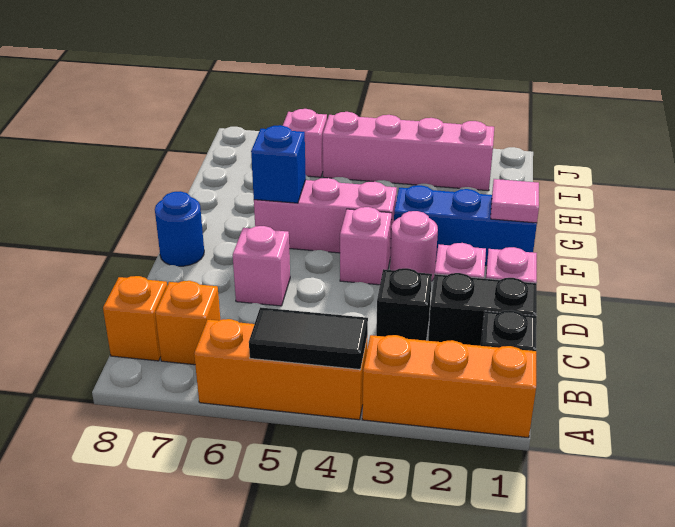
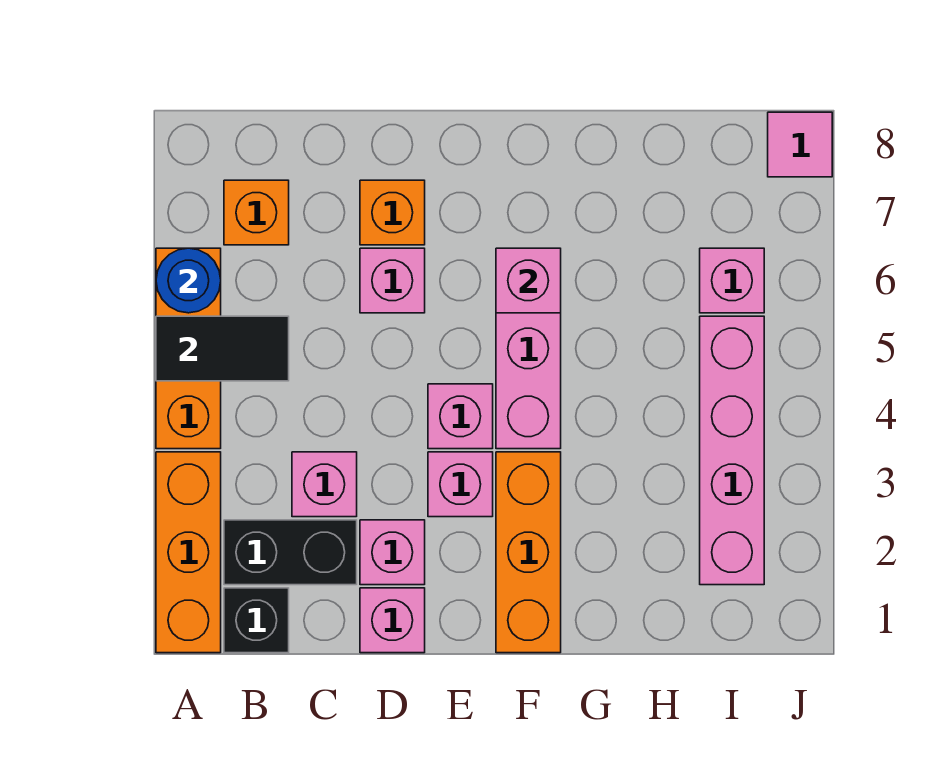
black 1x2 tile [249,307,368,370] -> black 1x2 tile turned to [156,316,289,381]
orange 1x1 brick [103,276,167,361] -> orange 1x1 brick moved to [360,180,425,245]
black 1x2 brick [428,273,537,346] -> black 1x2 brick turned to [224,520,357,585]
black 1x1 brick [376,268,432,340] -> pink 1x1 brick [292,452,357,517]
pink 1x1 round brick [390,211,438,281] -> pink 1x1 brick [428,452,493,517]
blue 1x1 round brick [155,191,204,266] -> blue 1x1 round brick moved to [156,248,221,313]
blue 1x3 brick [394,185,537,266] -> orange 1x3 brick [496,452,561,653]
pink 1x1 tile [491,179,539,223] -> pink 1x1 tile moved to [768,112,832,177]
blue 1x1 brick [251,125,306,203] -> pink 1x1 brick [496,248,561,313]

